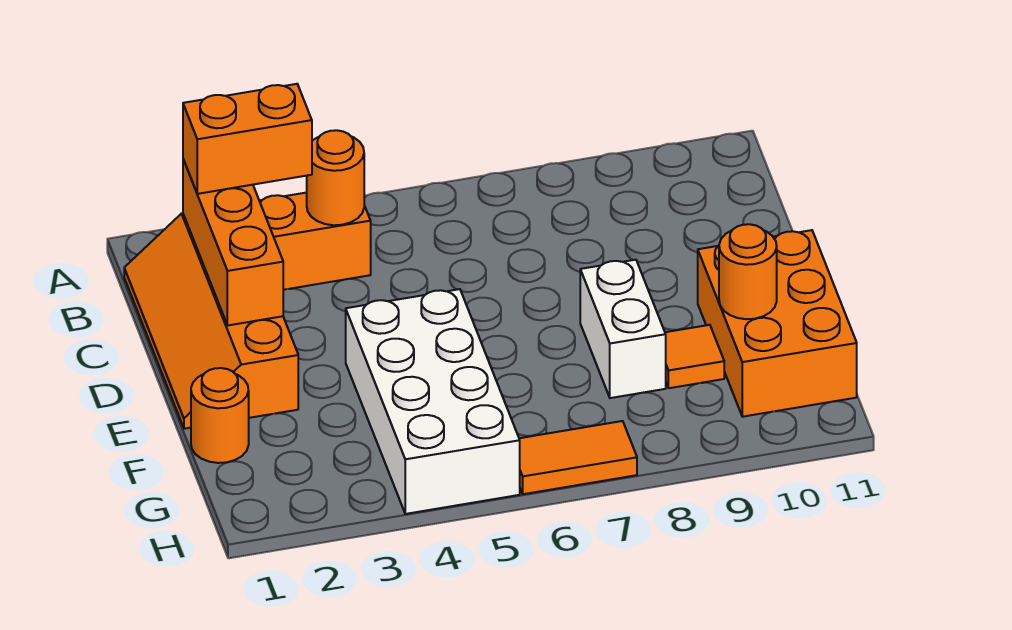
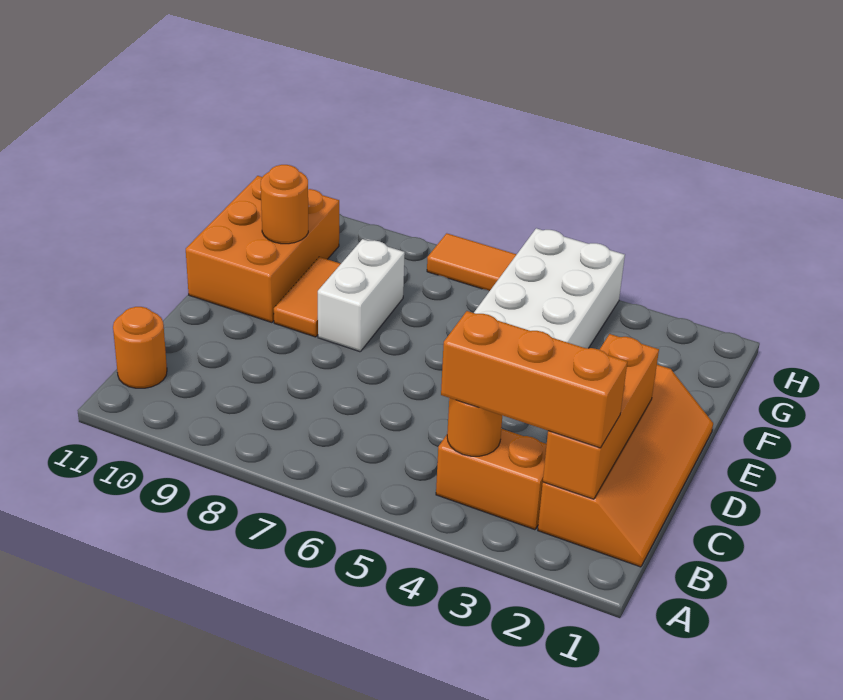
orange 1x2 brick [183,84,312,194] -> orange 1x3 brick [441,311,627,448]
orange 1x1 round brick [191,368,249,463] -> orange 1x1 round brick moved to [113,307,167,388]
orange 1x1 tile [665,325,724,388] -> orange 1x2 tile [274,257,340,337]

